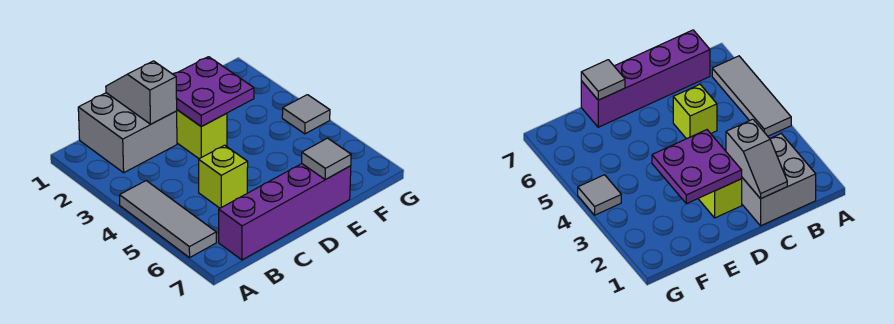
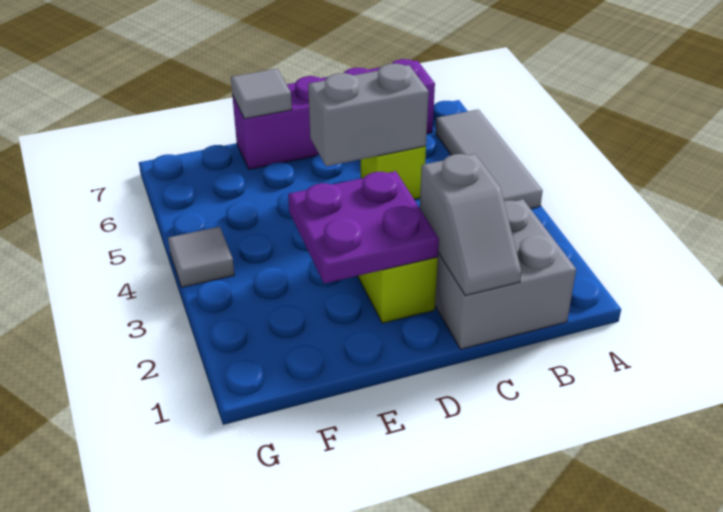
none -> grey 1x2 brick [308,64,429,166]

